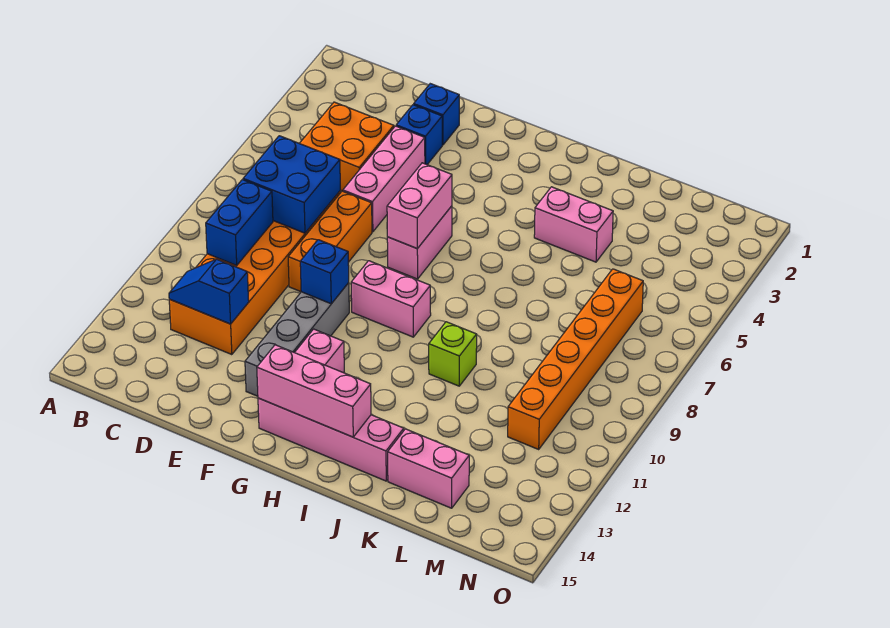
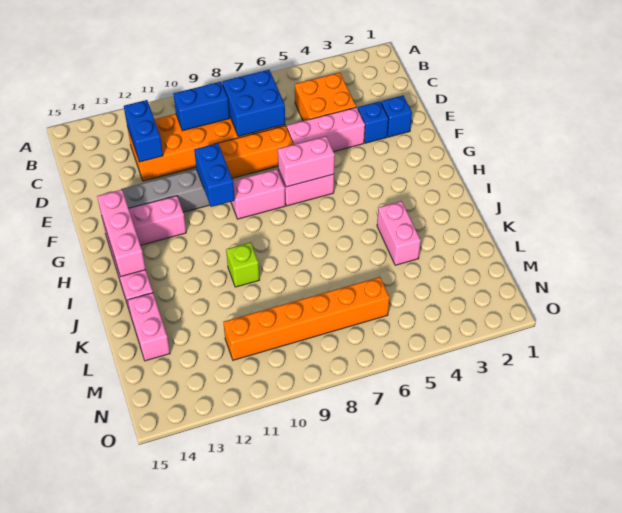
blue 1x2 slope [169,259,249,324] -> blue 1x2 brick [124,100,163,162]
blue 1x1 brick [300,240,349,304] -> blue 1x2 brick [194,143,235,207]
pink 1x2 brick [351,261,431,337] -> pink 1x2 brick turned to [231,169,285,219]

